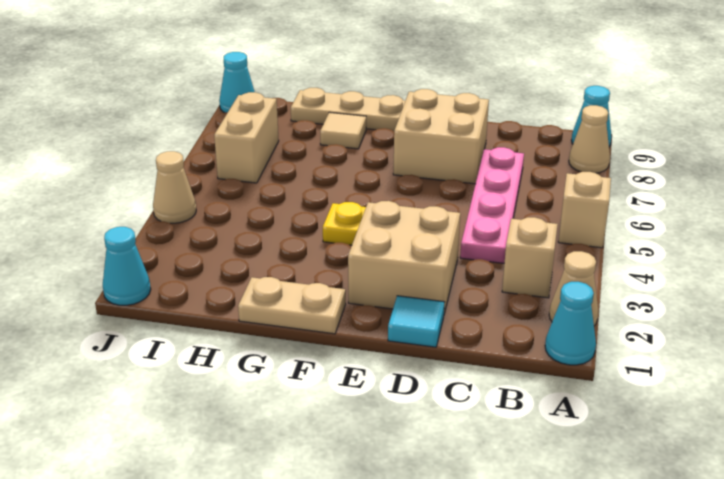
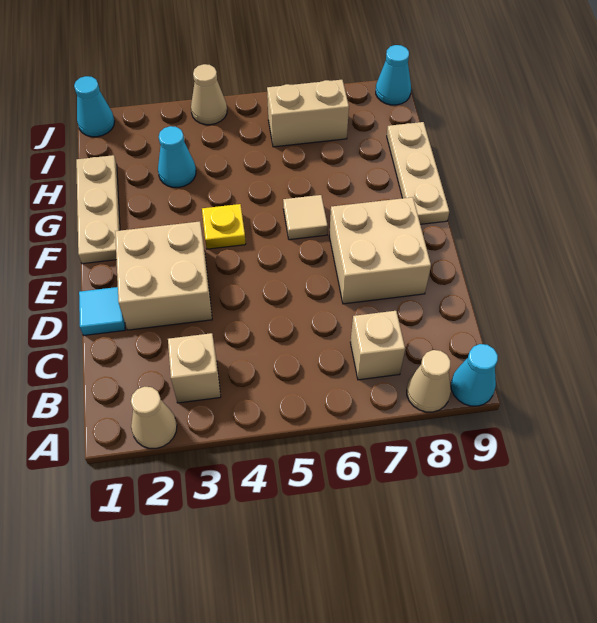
cyan 1x1 cone [545,282,596,365] -> cyan 1x1 cone moved to [158,126,196,187]
tan 1x1 brick [558,172,611,248] -> tan 1x1 brick moved to [350,311,405,380]
pink 1x4 plate [460,147,524,263] -> none
tan 1x2 plate [238,277,346,334] -> tan 1x3 plate [76,155,120,264]
tan 1x1 tile [320,112,366,149] -> tan 1x1 tile moved to [283,195,328,240]

